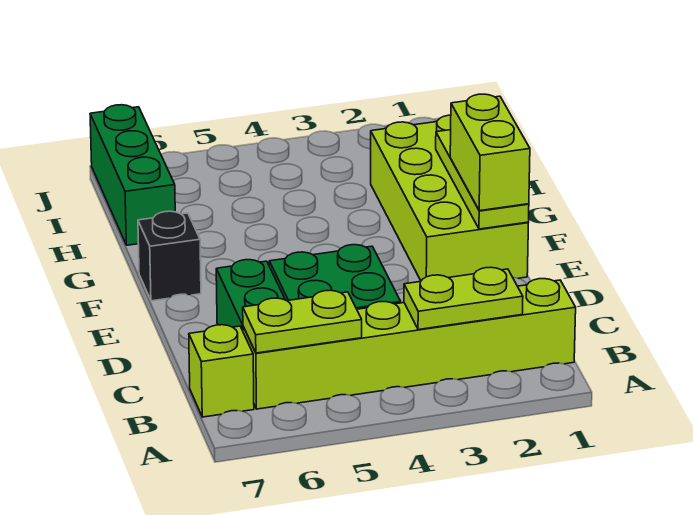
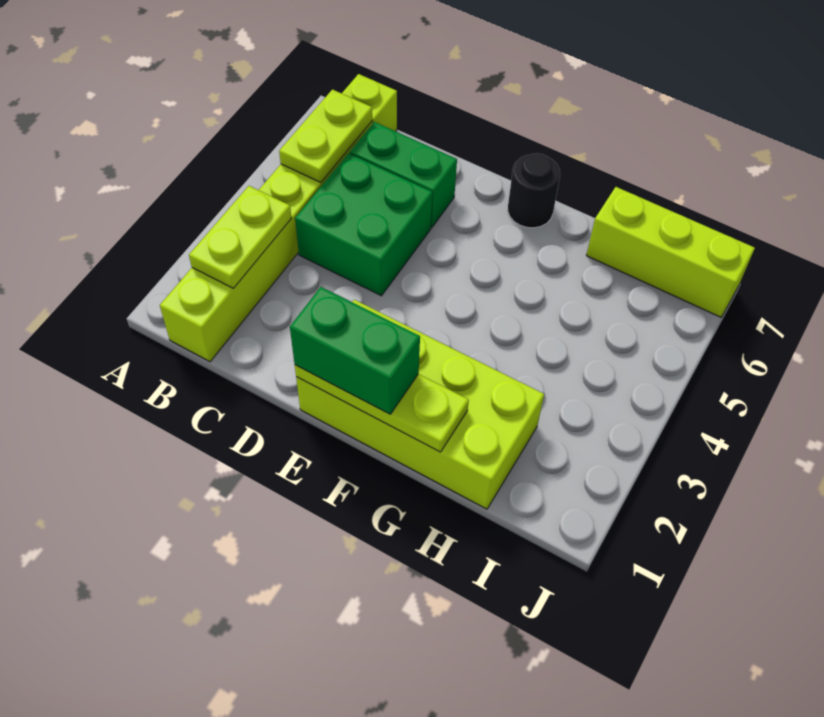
lime 1x2 brick [450,94,530,211] -> green 1x2 brick [290,287,420,414]
black 1x1 brick [138,211,201,301] -> black 1x1 round brick [508,153,560,228]
green 1x3 brick [90,105,175,245] -> lime 1x3 brick [586,187,755,317]

